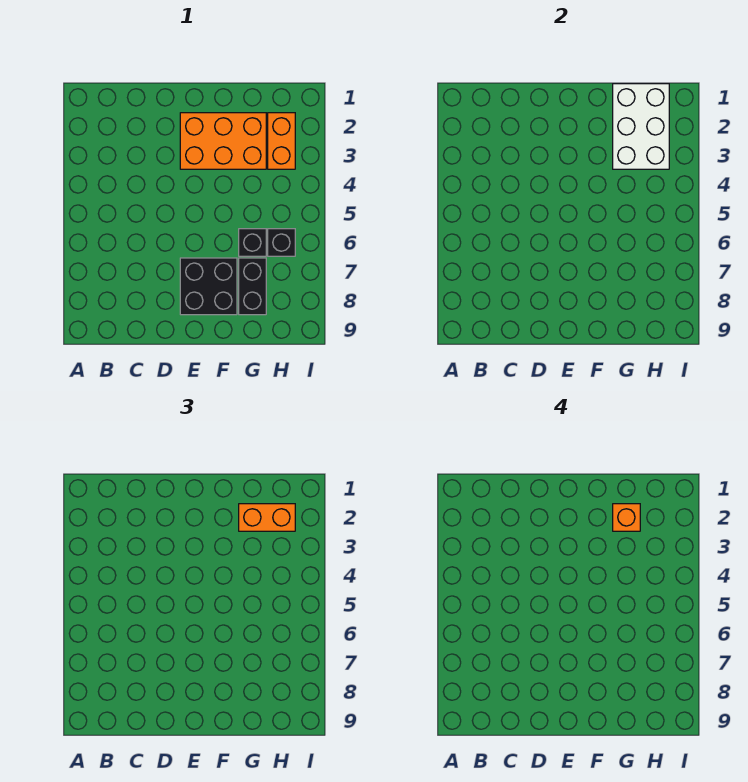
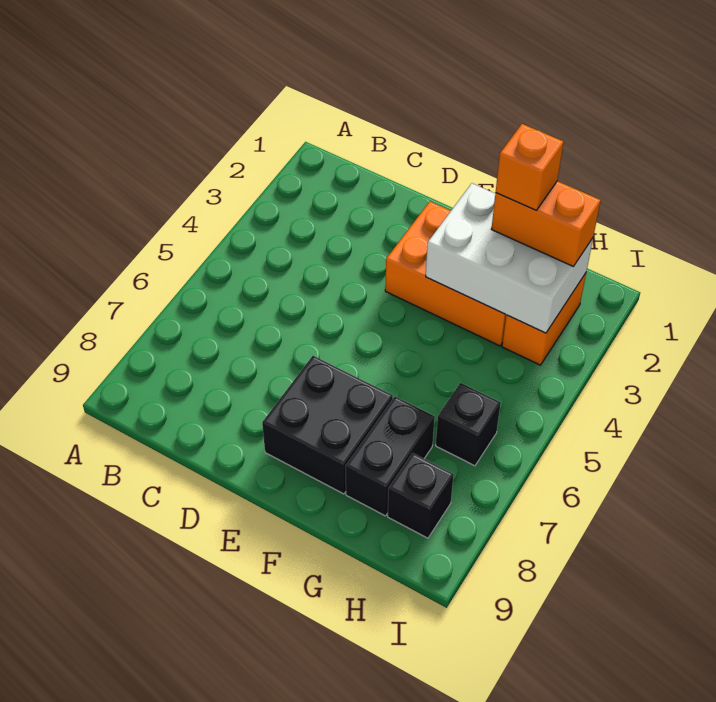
white 2x3 brick [613,84,669,169] -> white 2x3 brick turned to [426,183,593,333]
black 1x1 brick [239,229,266,256] -> black 1x1 brick moved to [388,453,454,538]

